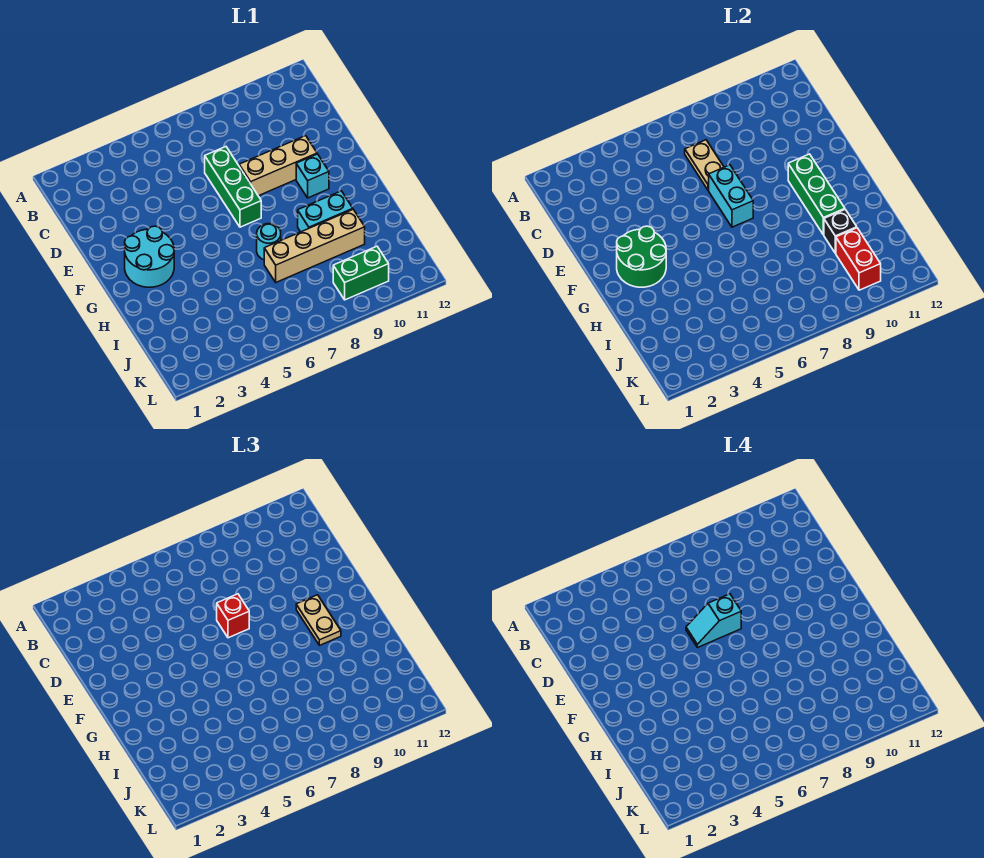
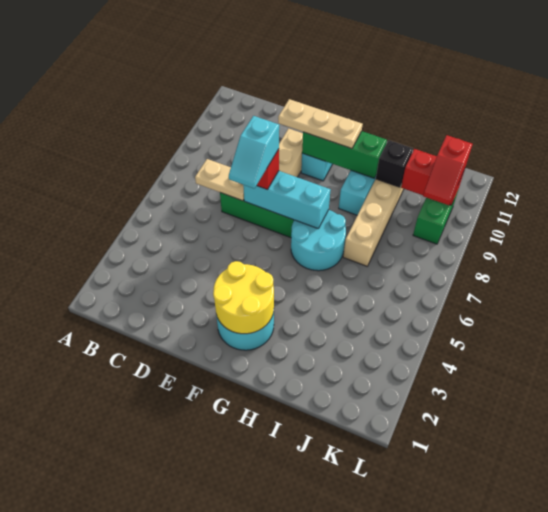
cyan 1x2 brick [709,165,753,227] -> cyan 1x3 brick [243,171,331,229]
green 2x2 round brick [617,226,666,287] -> yellow 2x2 round brick [213,261,274,334]
tan 1x2 plate [296,595,341,645] -> tan 1x3 plate [278,99,363,149]
cyan 1x1 round brick [257,224,281,260] -> cyan 2x2 round brick [291,210,346,271]
none -> red 1x2 slope [423,135,473,205]

